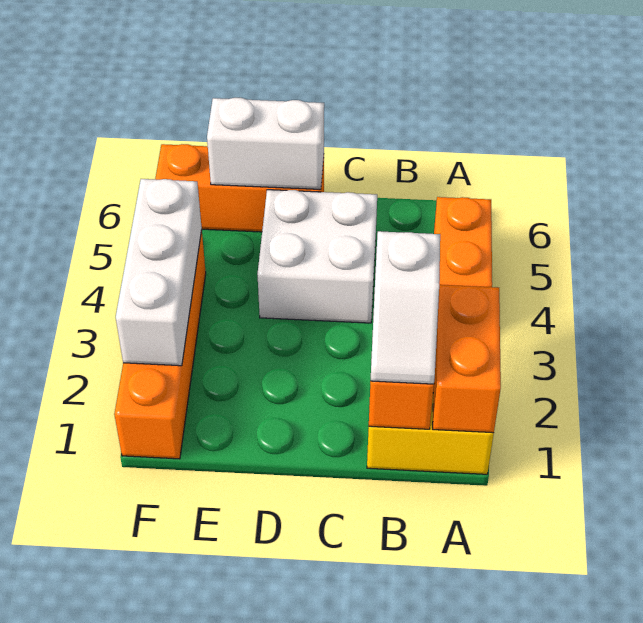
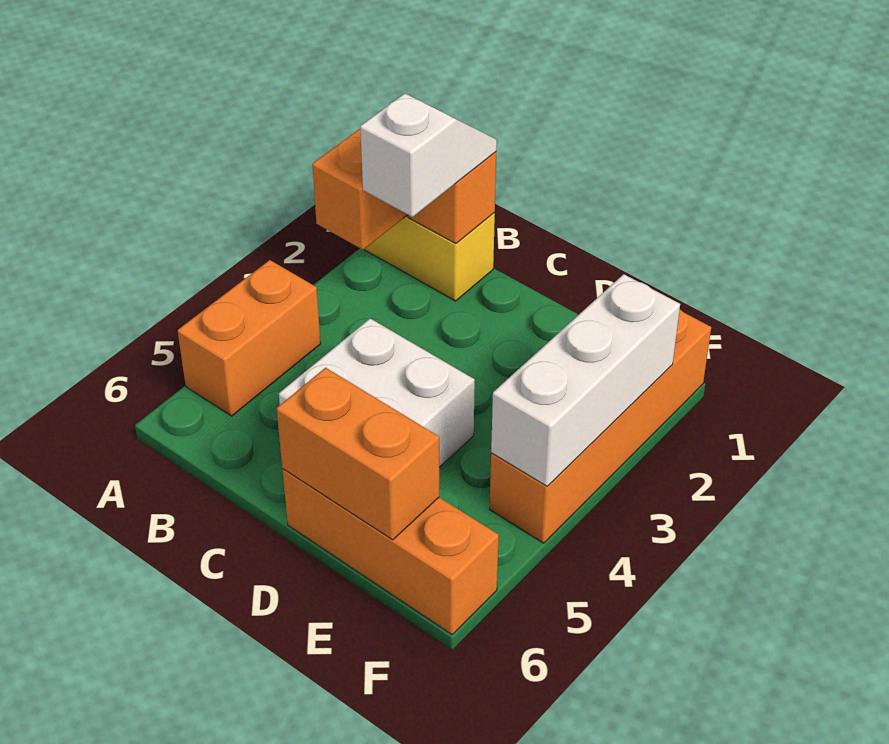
white 1x2 brick [207,98,324,189] -> orange 1x2 brick [277,368,439,540]

